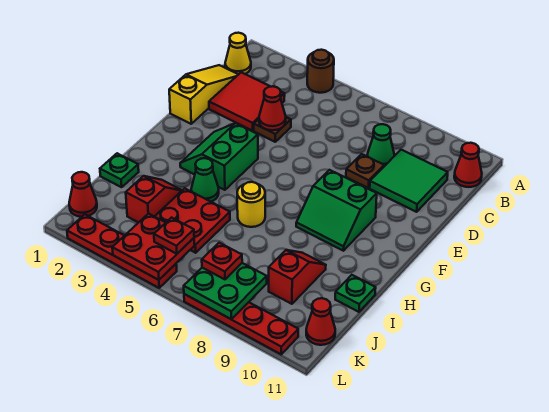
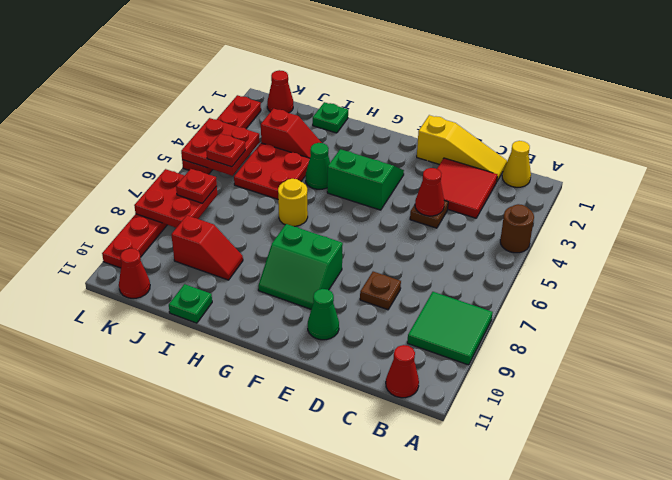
green 1x1 cone [367,124,394,166] -> green 1x1 cone moved to [308,289,339,340]
green 2x2 tile [370,150,448,212] -> green 2x2 tile moved to [407,292,493,365]
green 2x2 slope [296,170,377,251] -> green 2x2 slope turned to [258,224,343,309]
green 2x2 plate [184,263,267,319] -> red 2x2 plate [134,169,217,228]

